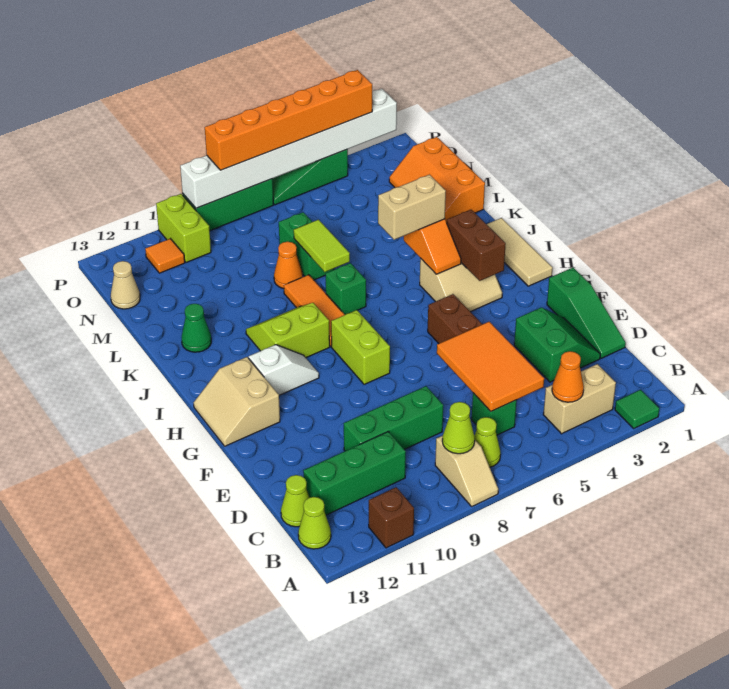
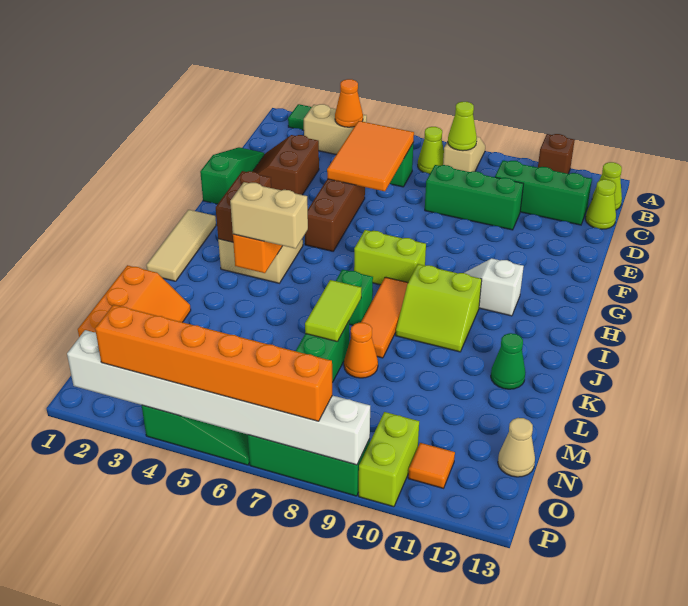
green 2x2 slope [514,308,600,382] -> brown 2x2 slope [252,135,319,195]
lime 1x2 brick [331,310,390,384] -> lime 1x2 brick turned to [354,230,426,285]
tan 2x2 slope [194,357,280,446] -> none

